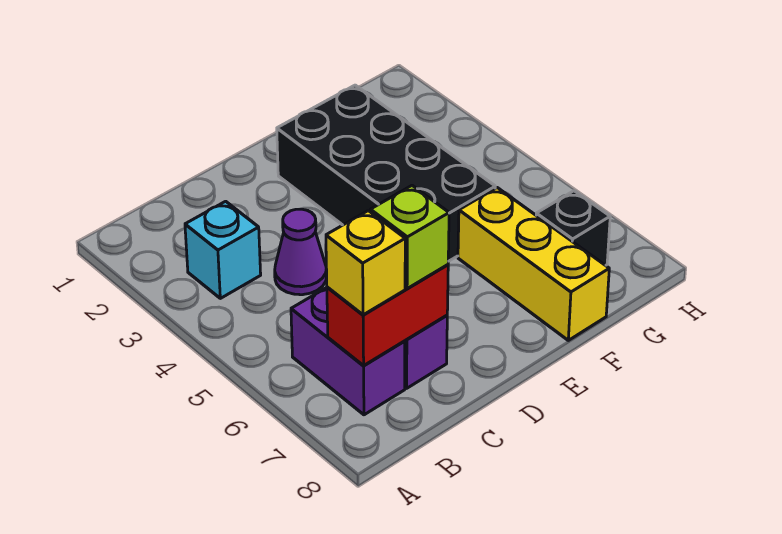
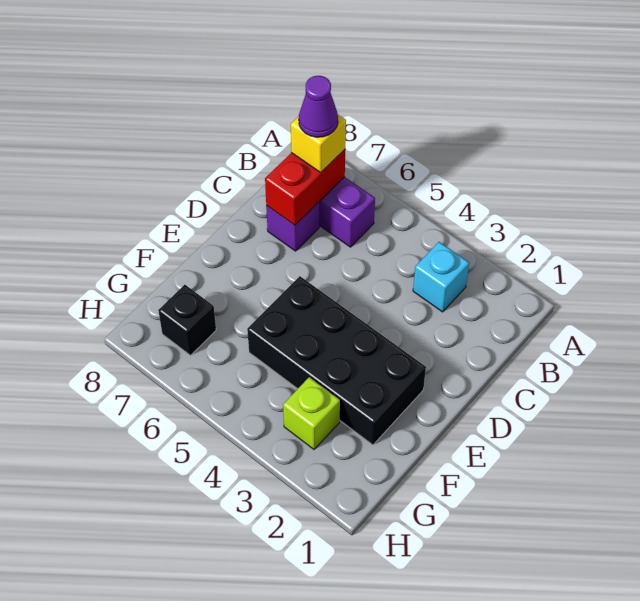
purple 1x1 cone [275,209,327,295] -> purple 1x1 cone moved to [299,76,338,137]
lime 1x1 brick [370,186,449,289] -> lime 1x1 brick moved to [283,377,340,449]
yellow 1x3 brick [458,188,609,340] -> none

